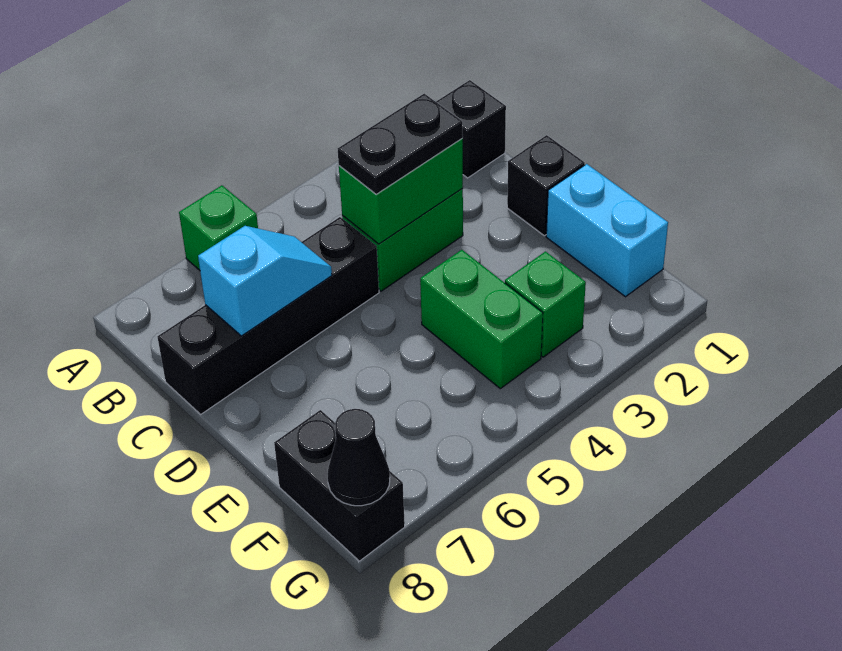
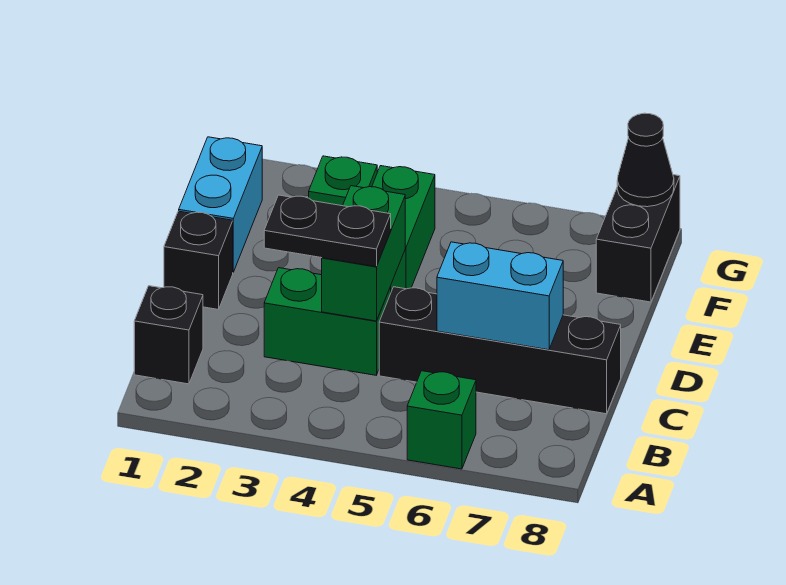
green 1x2 brick [339,139,463,244] -> green 1x2 brick turned to [322,186,405,321]
cyan 1x2 slope [198,226,332,336] -> cyan 1x2 brick [437,242,563,350]

